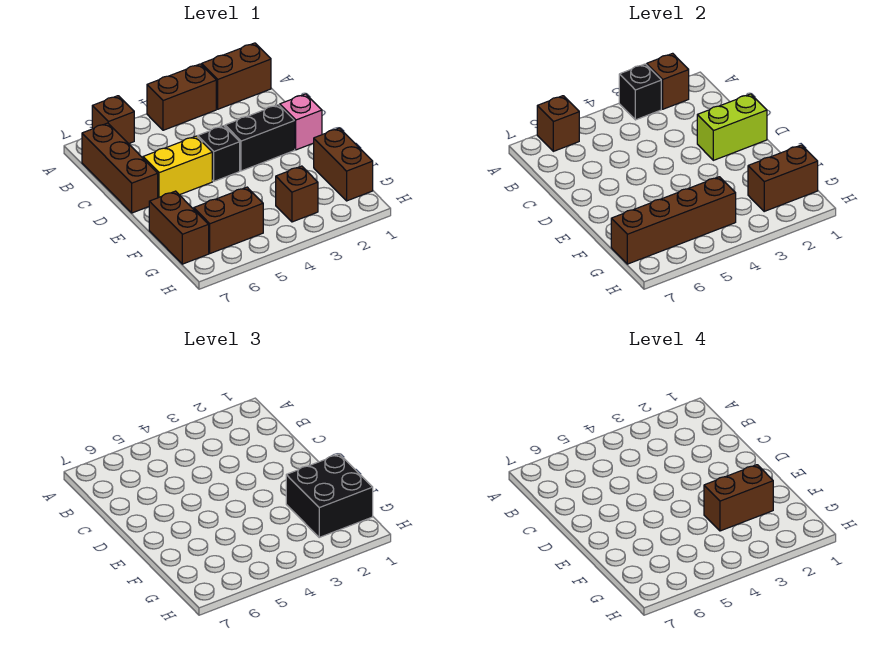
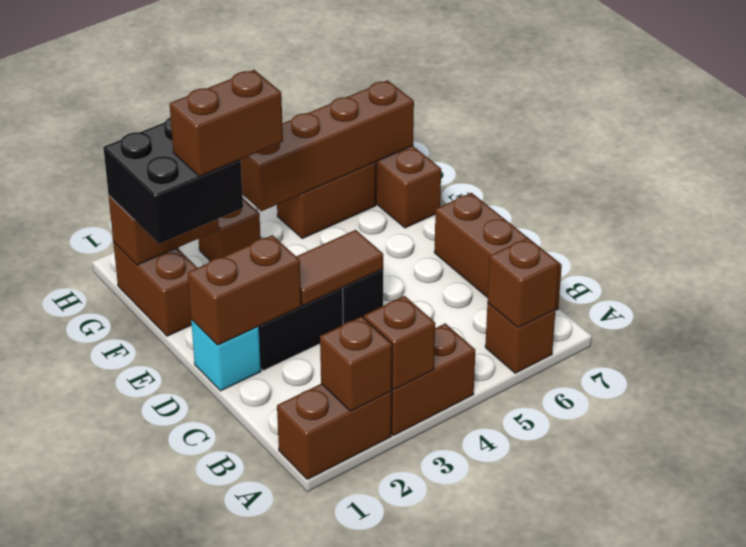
black 1x1 brick [619,64,661,120] -> brown 1x1 brick [364,296,435,390]
pink 1x1 brick [280,94,322,150] -> cyan 1x1 brick [191,320,261,391]
lime 1x2 brick [697,94,767,160] -> brown 1x2 brick [188,235,301,345]
none -> brown 1x2 tile [296,230,383,305]
yellow 1x2 brick [143,136,212,198] -> none

